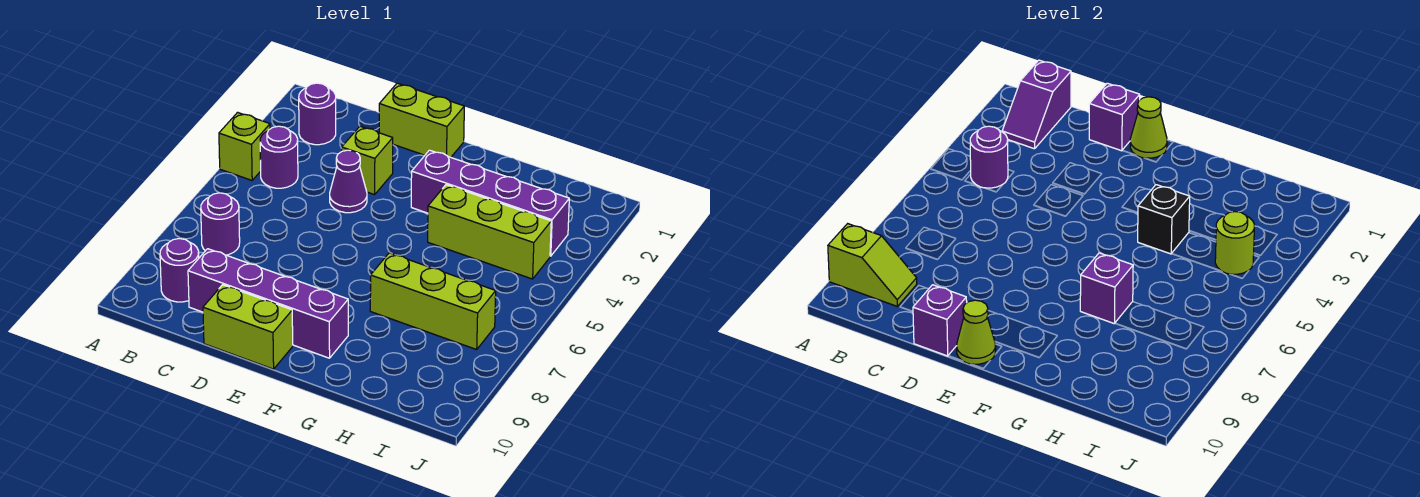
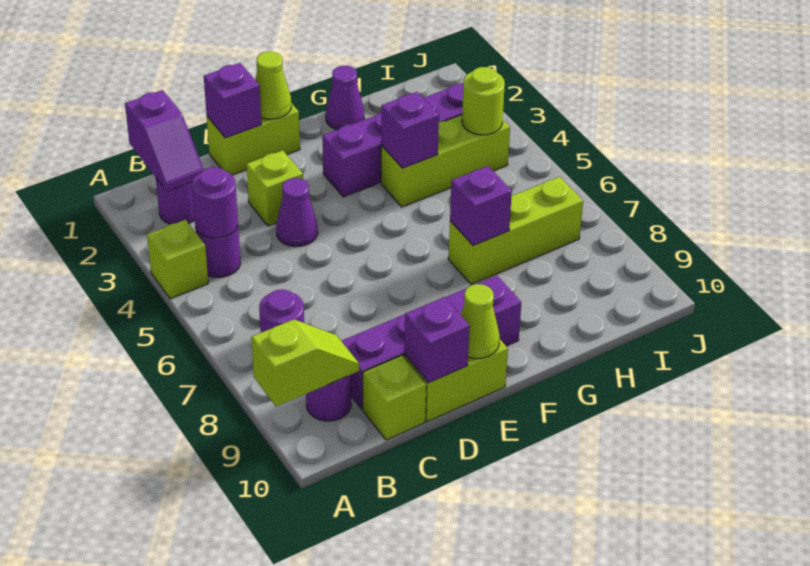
none -> lime 1x1 brick [363,355,426,440]
none -> purple 1x1 cone [326,66,365,130]
black 1x1 brick [1138,185,1190,254] -> purple 1x1 brick [381,92,439,168]

